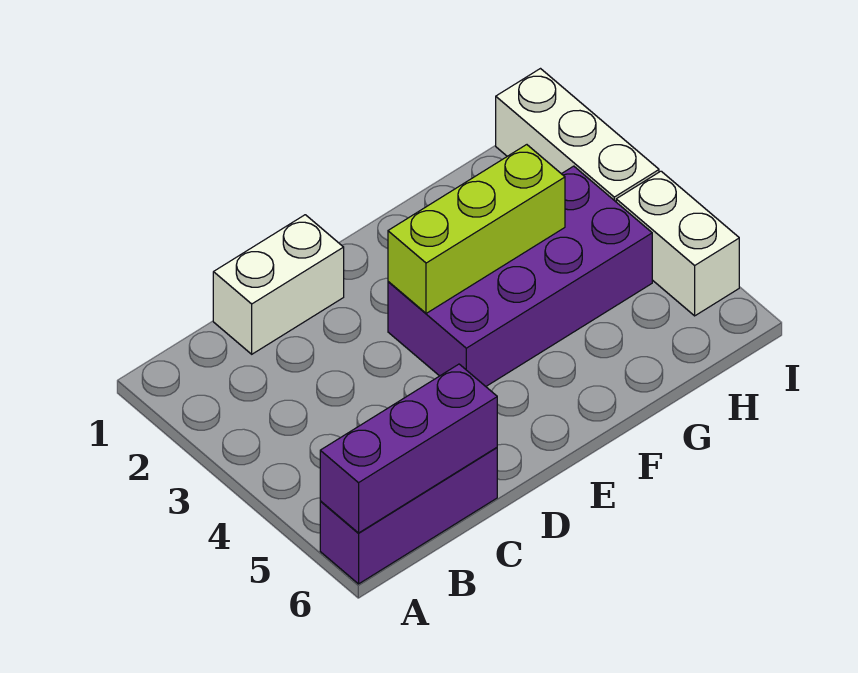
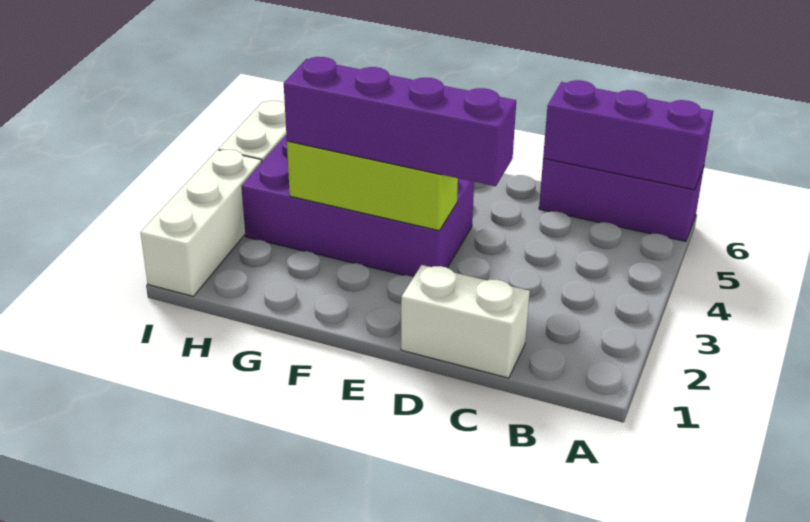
none -> purple 1x4 brick [284,57,516,186]

